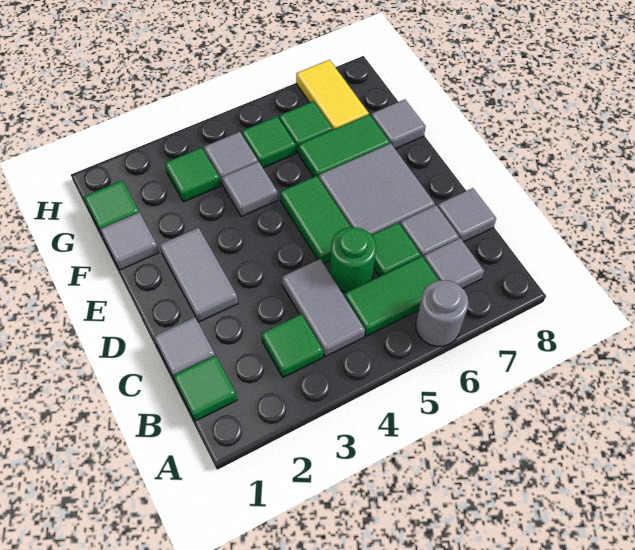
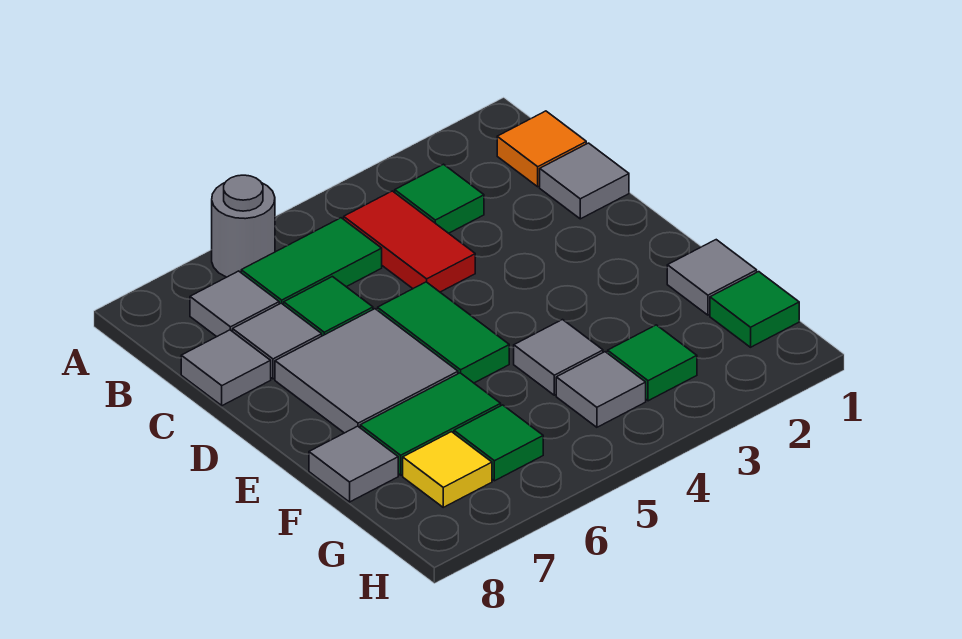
green 1x1 tile [173,355,237,421] -> orange 1x1 tile [497,111,586,187]
grey 1x2 tile [282,259,365,357] -> red 1x2 tile [344,191,475,292]
green 1x1 round brick [330,227,376,292] -> none
grey 1x2 tile [160,228,238,322] -> none
green 1x1 tile [242,117,296,168] -> none
yellow 1x2 tile [296,60,369,130] -> yellow 1x1 tile [403,432,492,507]

